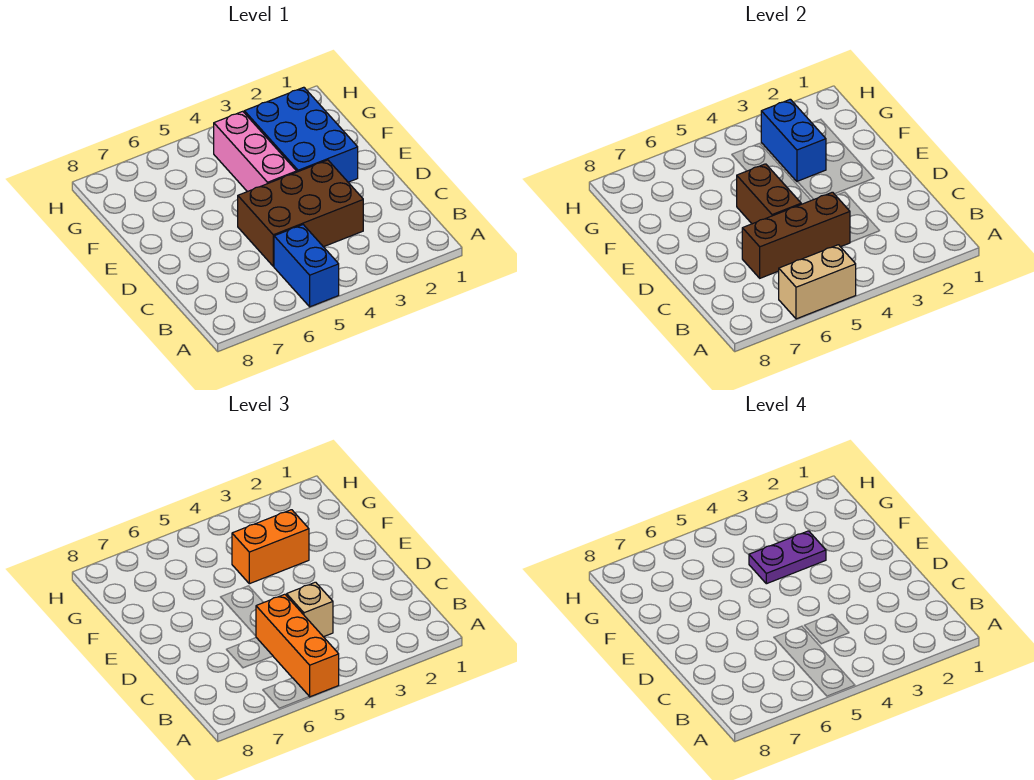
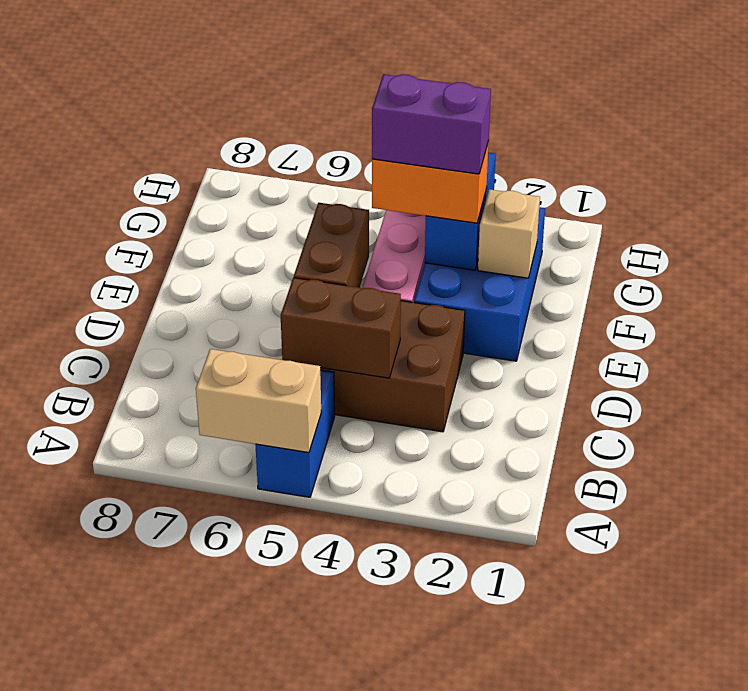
orange 1x3 brick [256,594,339,697] -> none
brown 1x3 brick [742,192,850,278] -> brown 1x2 brick [281,278,401,378]
tan 1x1 brick [287,582,333,637] -> tan 1x1 brick moved to [478,189,540,278]
purple 1x2 plate [749,531,826,584] -> purple 1x2 brick [372,74,491,174]

